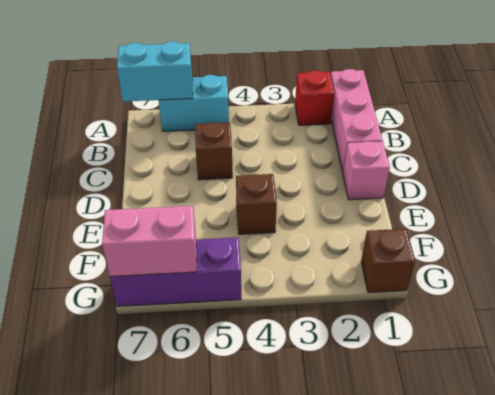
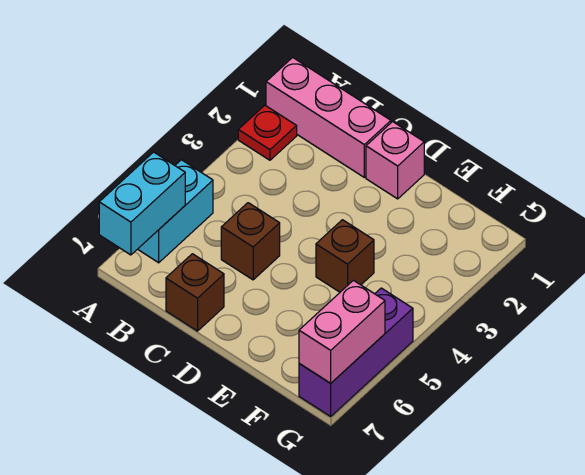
red 1x1 brick [295,70,334,125] -> red 1x1 plate [238,105,297,160]
brown 1x1 brick [361,229,415,293] -> brown 1x1 brick moved to [166,254,224,331]

